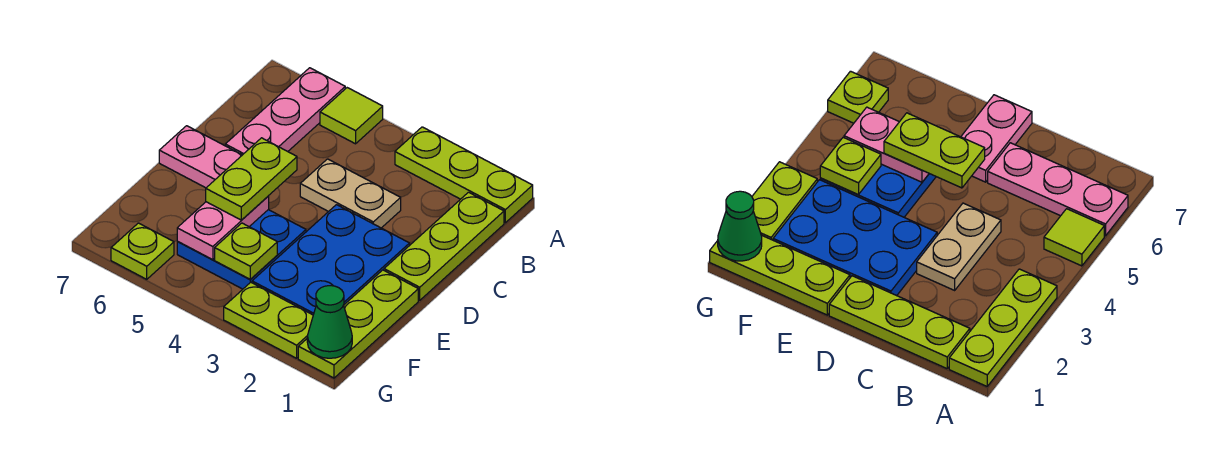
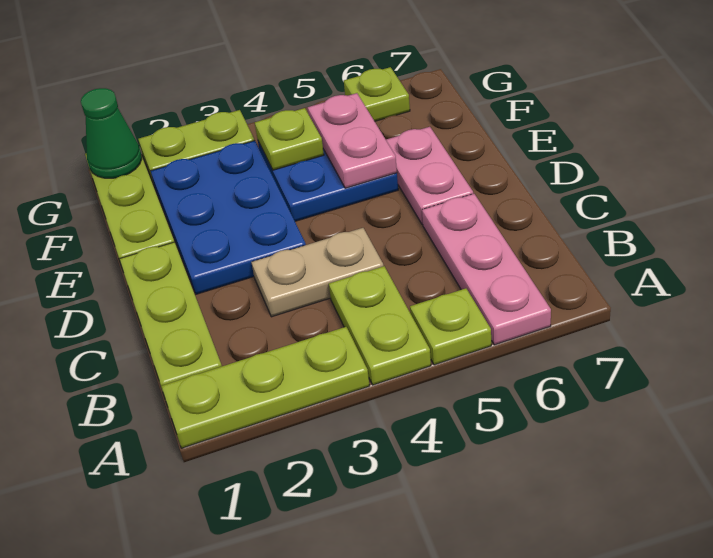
lime 1x1 tile [320,88,383,144] -> lime 1x1 plate [410,288,491,365]
lime 1x2 plate [206,138,297,220] -> lime 1x2 plate moved to [329,266,431,385]
pink 1x2 plate [159,126,242,188] -> pink 1x2 plate turned to [386,127,473,225]

